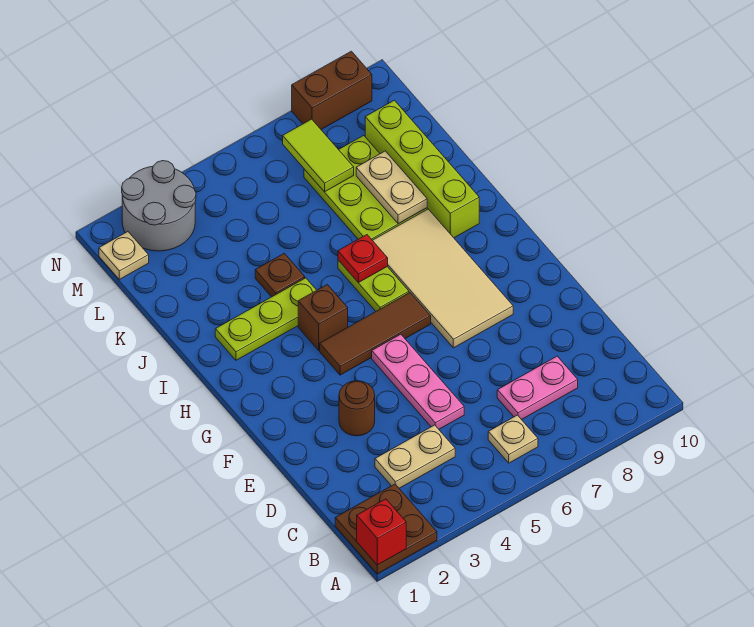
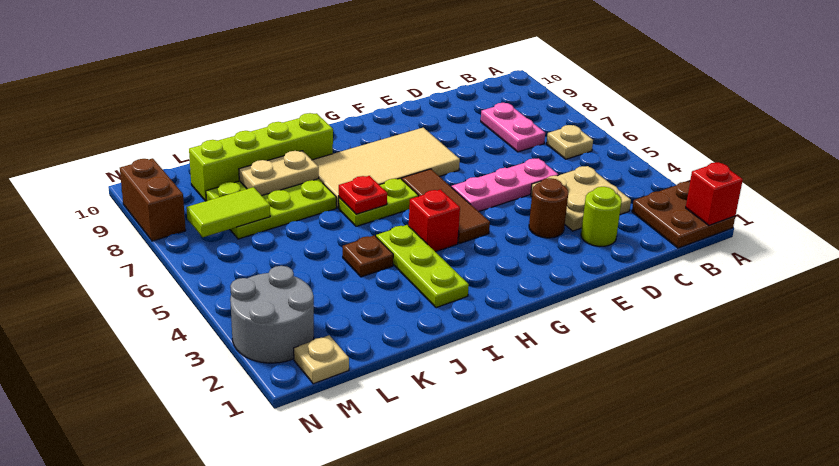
tan 1x2 plate [375,425,455,488] -> tan 2x2 plate [531,166,631,231]
none -> lime 1x1 round brick [581,187,622,247]
brown 1x1 brick [298,285,348,350] -> red 1x1 brick [409,189,460,252]

